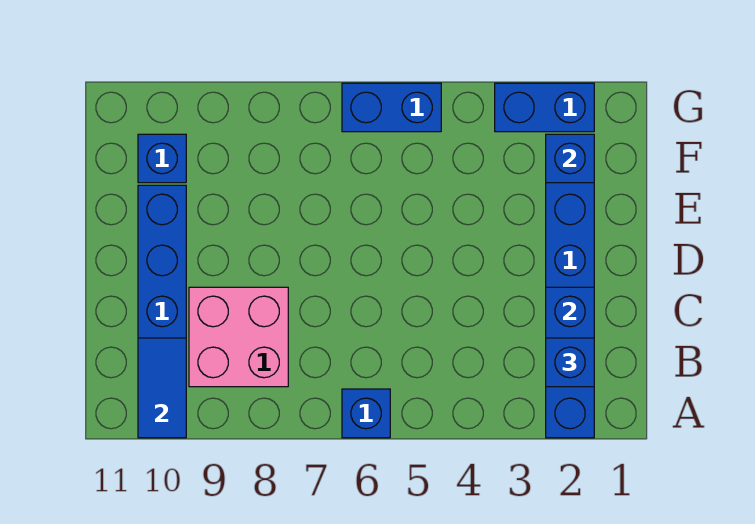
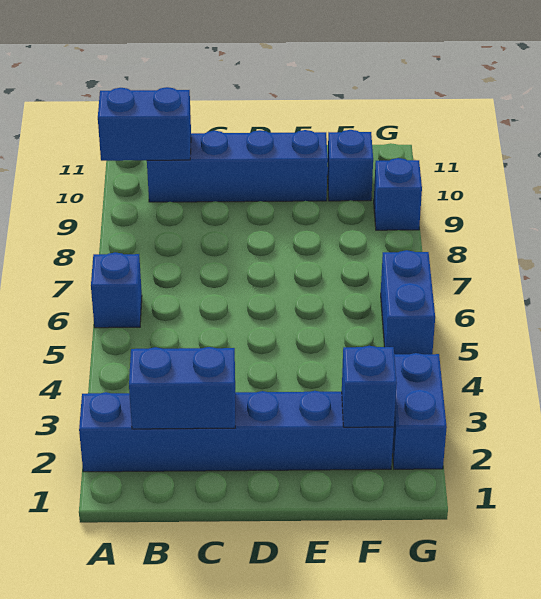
blue 1x2 tile [138,338,186,438] -> blue 1x2 brick [98,87,191,161]
blue 1x1 brick [546,338,594,387] -> blue 1x1 brick moved to [374,158,422,230]
pink 2x2 brick [189,287,288,387] -> none

